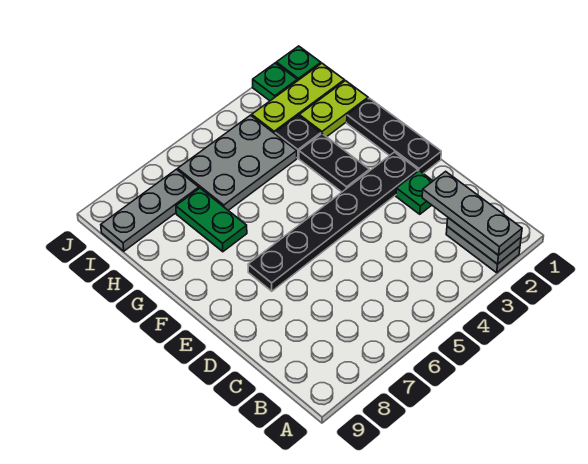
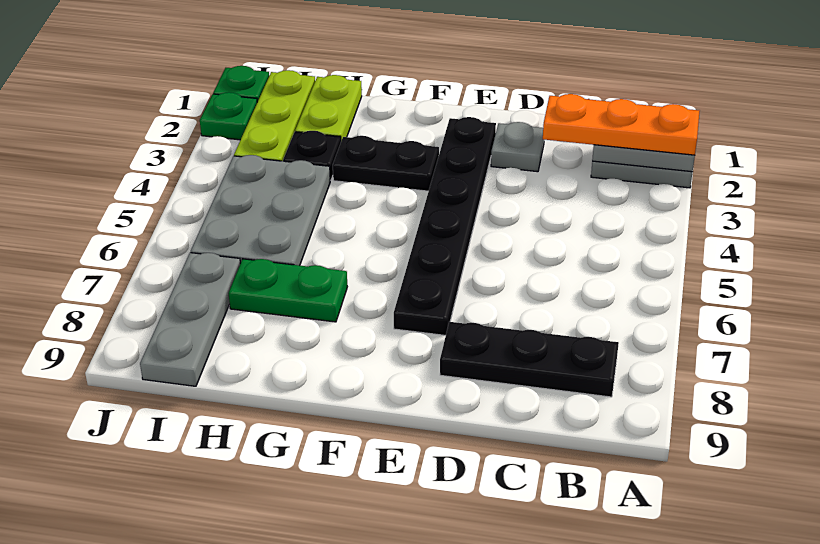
grey 1x3 plate [422,171,522,255] -> orange 1x3 plate [543,94,699,155]
green 1x1 plate [396,171,433,214] -> grey 1x1 plate [491,122,544,172]
black 1x3 plate [347,98,441,173] -> black 1x3 plate moved to [440,322,619,397]

